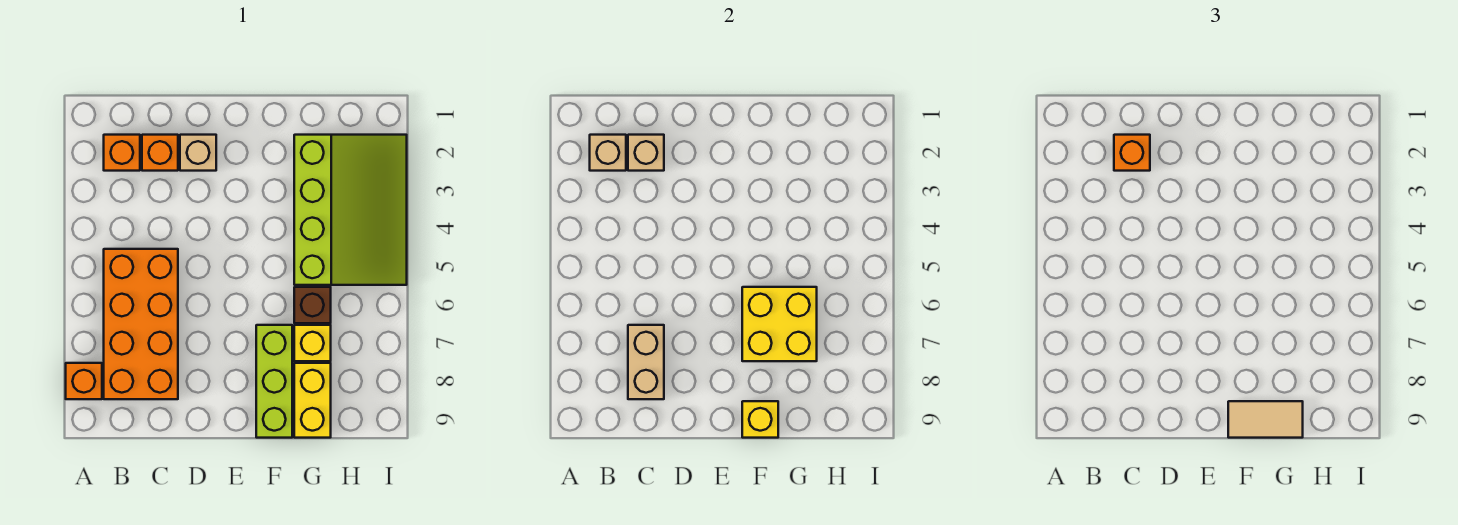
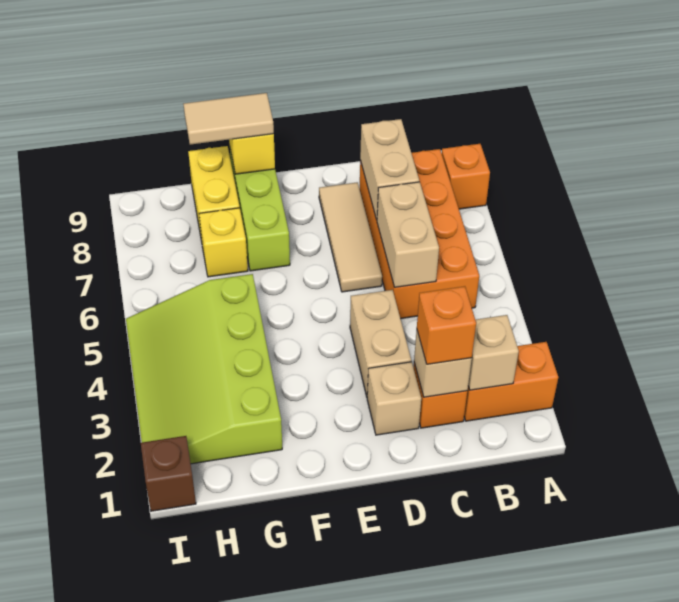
orange 1x1 brick [104,135,140,171] -> orange 1x2 brick [464,342,558,421]
none -> tan 1x2 brick [377,182,439,287]
none -> tan 1x2 brick [350,290,411,396]
none -> tan 1x3 tile [319,182,382,292]
yellow 2x2 brick [742,287,817,361] -> none
brown 1x1 brick [294,287,331,323] -> brown 1x1 brick moved to [141,436,196,511]

